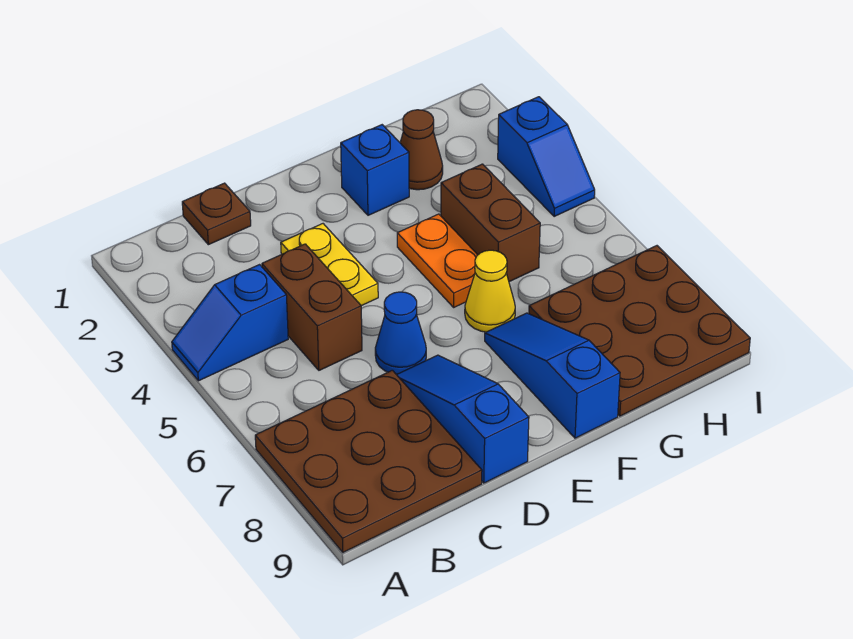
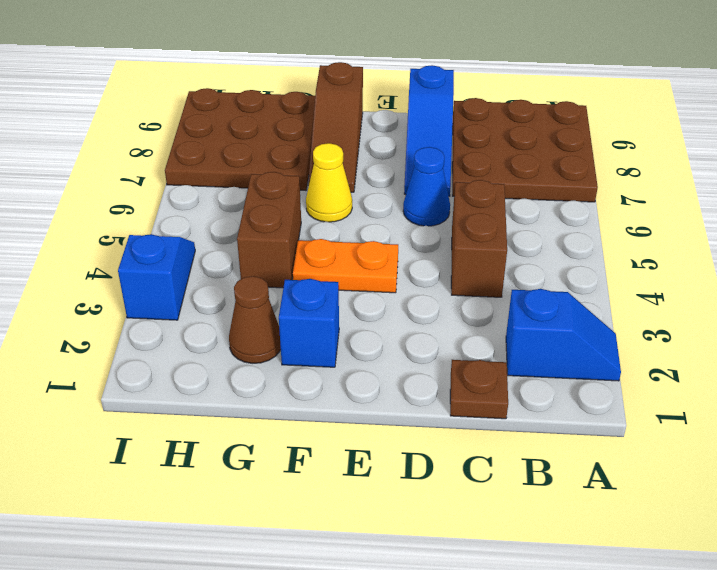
blue 1x2 slope [172,265,288,381] -> blue 1x2 slope moved to [506,289,621,381]
yellow 1x2 plate [281,224,378,306] -> none
orange 1x2 plate [397,214,477,307] -> orange 1x2 plate turned to [293,239,398,293]
blue 1x3 slope [485,313,620,438] -> brown 1x3 slope [308,62,363,192]

